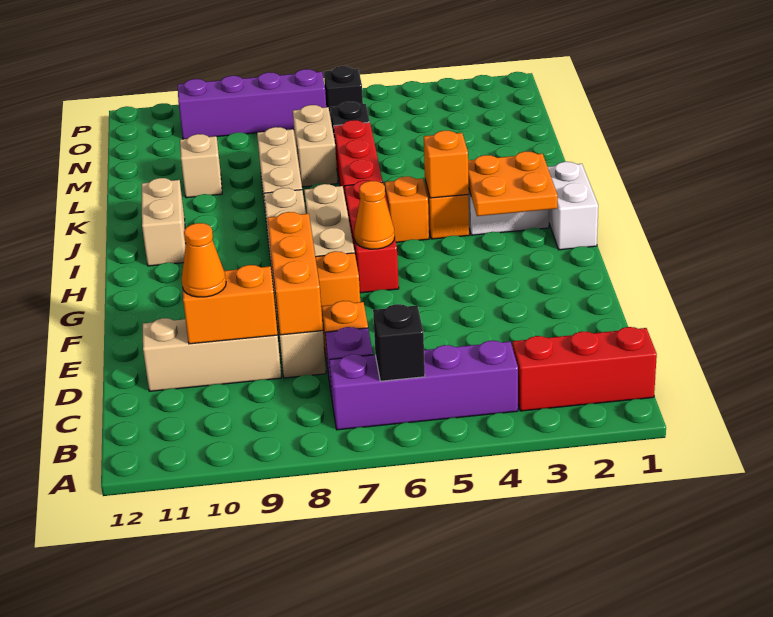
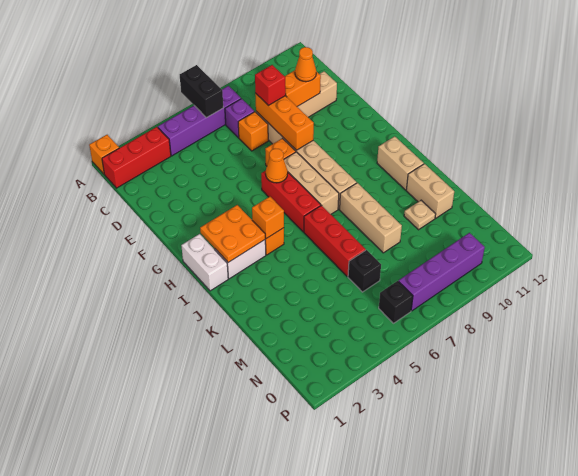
black 1x1 brick [373,304,425,381] -> black 1x2 brick [180,65,223,118]
none -> red 1x1 brick [255,65,286,106]
orange 1x1 brick [385,177,429,242] -> orange 1x1 brick moved to [89,135,119,174]
tan 1x2 brick [293,105,338,187] -> tan 1x2 brick moved to [406,164,454,218]
tan 1x1 brick [180,134,222,198] -> tan 1x1 plate [404,200,436,230]

